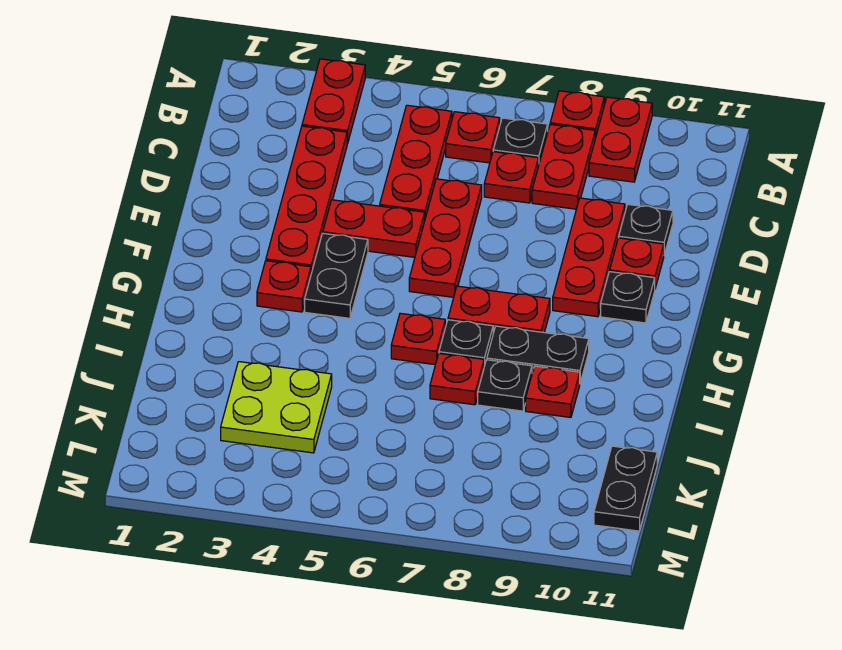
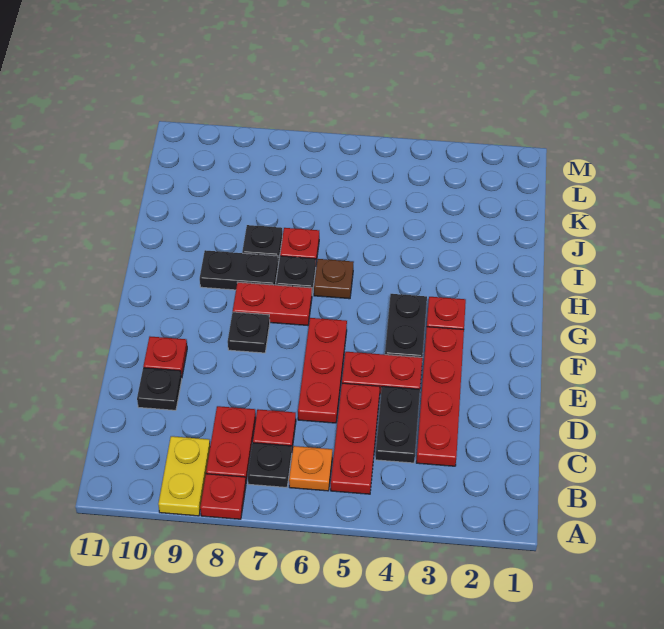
red 1x2 plate [302,59,365,144] -> none
red 1x2 plate [589,97,652,182] -> yellow 1x2 plate [158,436,210,516]
red 1x1 plate [446,112,500,163] -> orange 1x1 plate [289,446,332,491]
red 1x3 plate [553,198,625,317] -> none
black 1x1 plate [601,272,655,323] -> black 1x1 plate moved to [228,312,270,353]
red 1x1 plate [391,313,445,365] -> brown 1x1 plate [314,259,354,299]
red 1x1 plate [526,366,580,417] -> none
lime 2x2 plate [221,362,332,453] -> none
black 1x2 plate [594,446,657,531] -> black 1x2 plate moved to [375,386,420,463]

